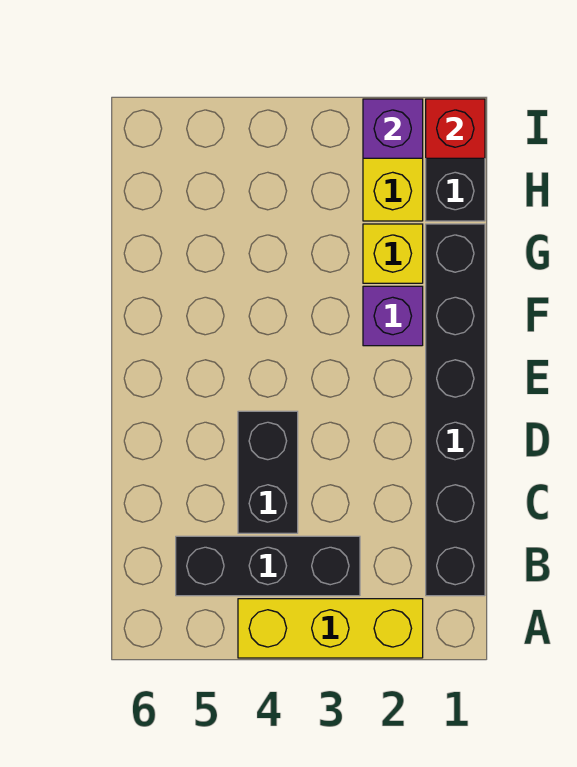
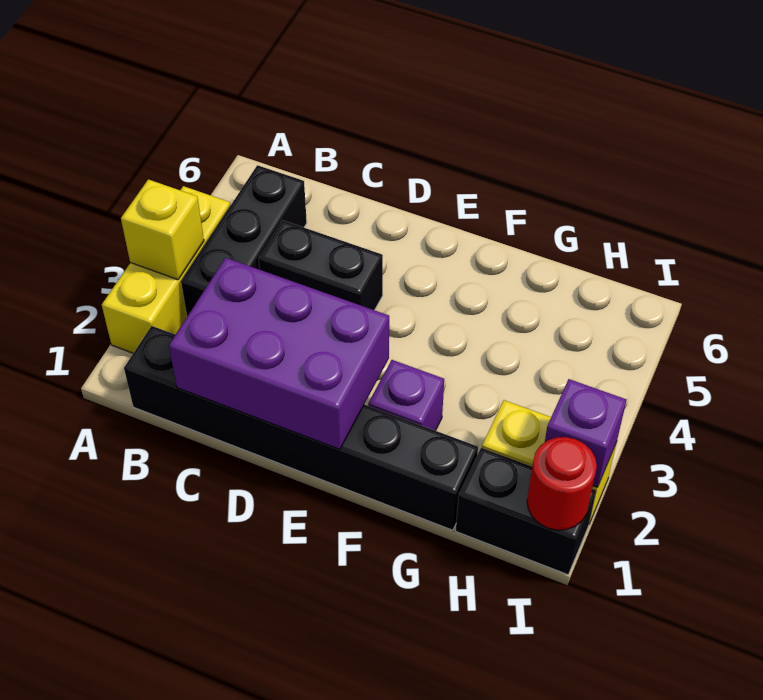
none -> purple 2x3 brick [169,258,389,449]
yellow 1x1 brick [363,224,423,283] -> yellow 1x1 brick moved to [121,179,204,280]
red 1x1 brick [426,99,485,158] -> red 1x1 round brick [527,437,597,530]

